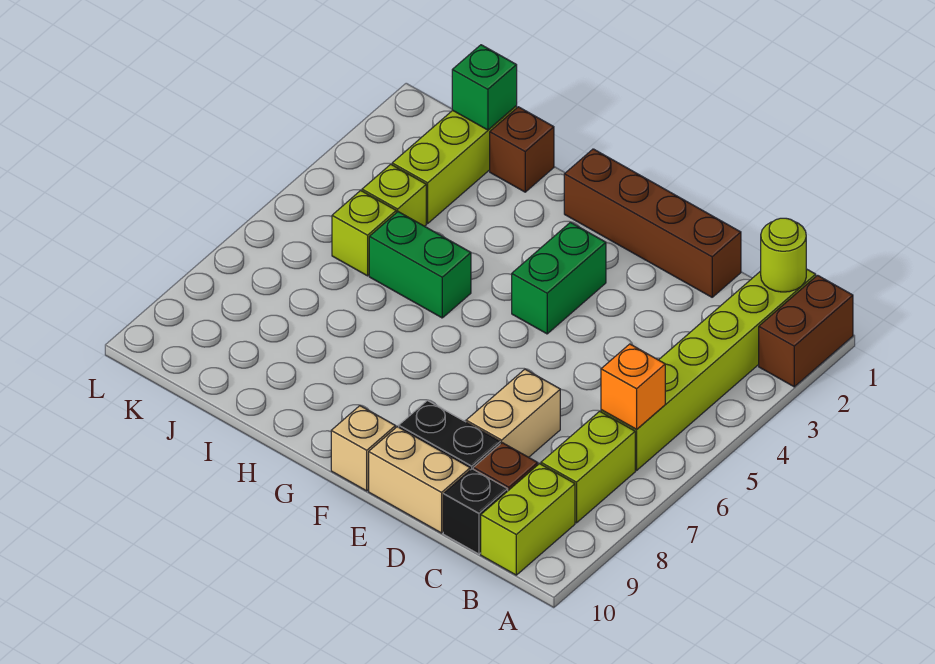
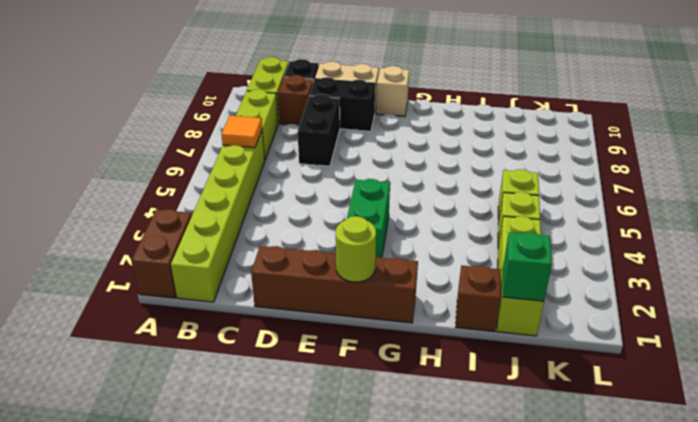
lime 1x1 round brick [761,218,806,292] -> lime 1x1 round brick moved to [336,216,376,282]
orange 1x1 brick [601,344,665,429] -> orange 1x1 tile [221,116,262,148]
tan 1x2 brick [466,369,560,457] -> black 1x2 brick [298,94,340,166]
green 1x2 brick [369,212,471,318] -> none

